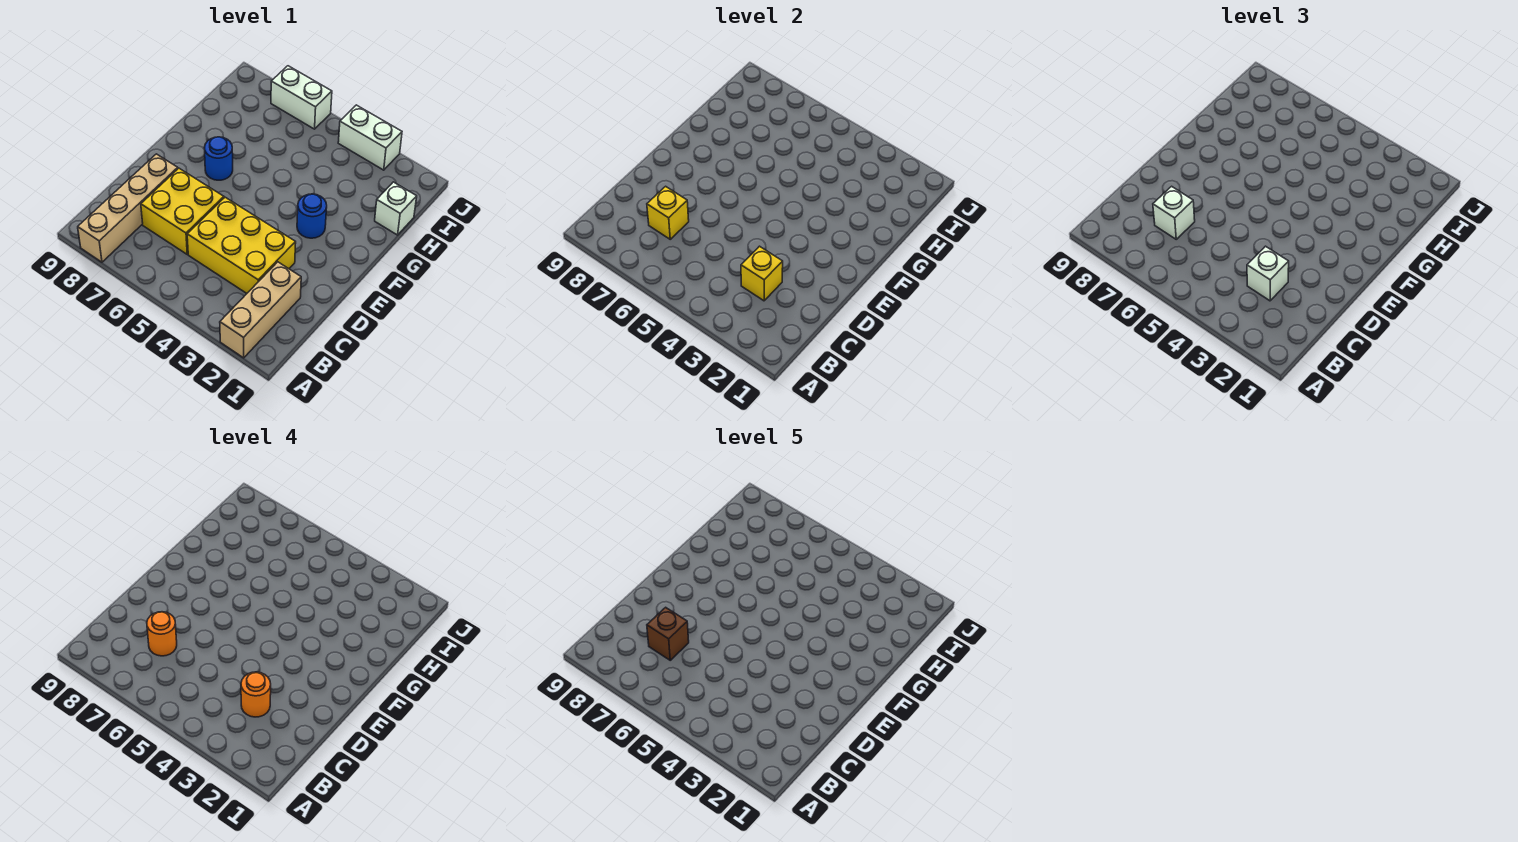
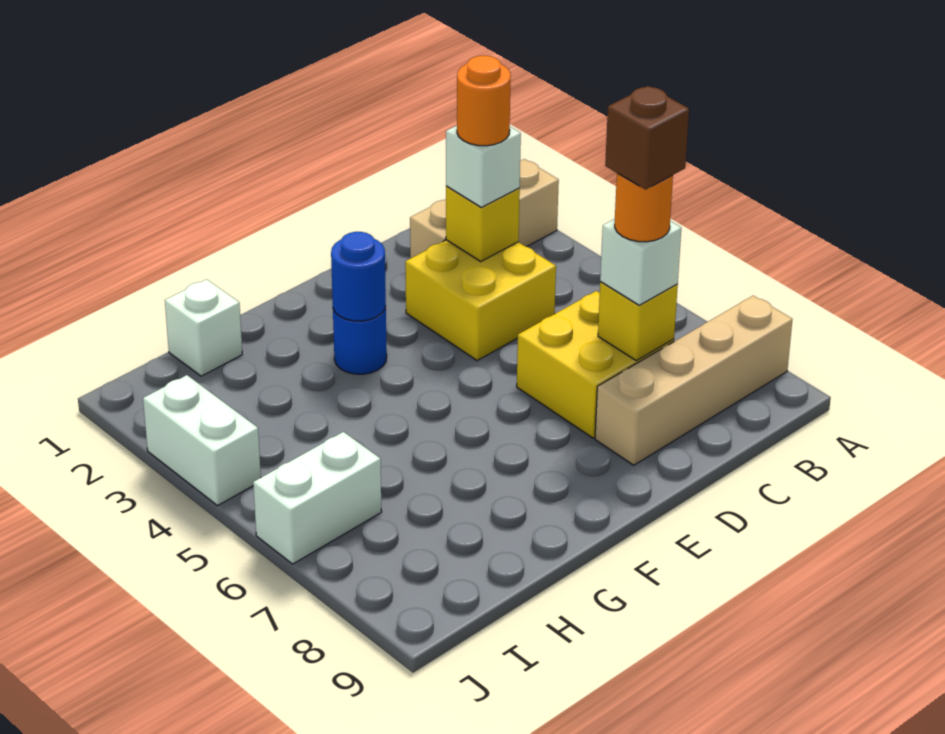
yellow 2x3 brick [187,197,296,293] -> yellow 2x2 brick [405,240,556,361]
blue 1x1 round brick [204,137,233,180] -> blue 1x1 round brick moved to [331,232,386,321]
white 1x2 brick [271,66,332,129] -> white 1x2 brick turned to [253,432,382,564]

